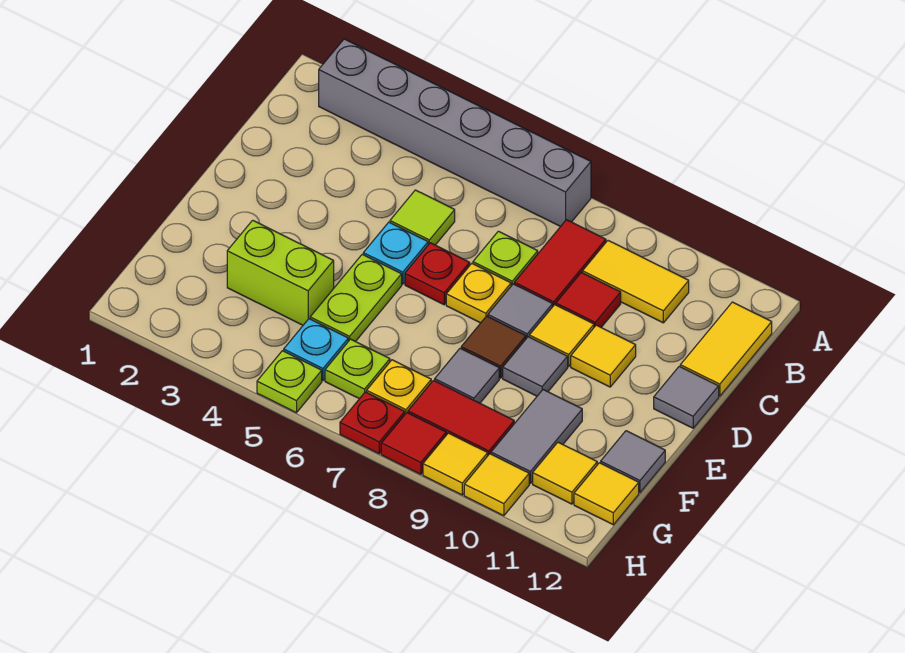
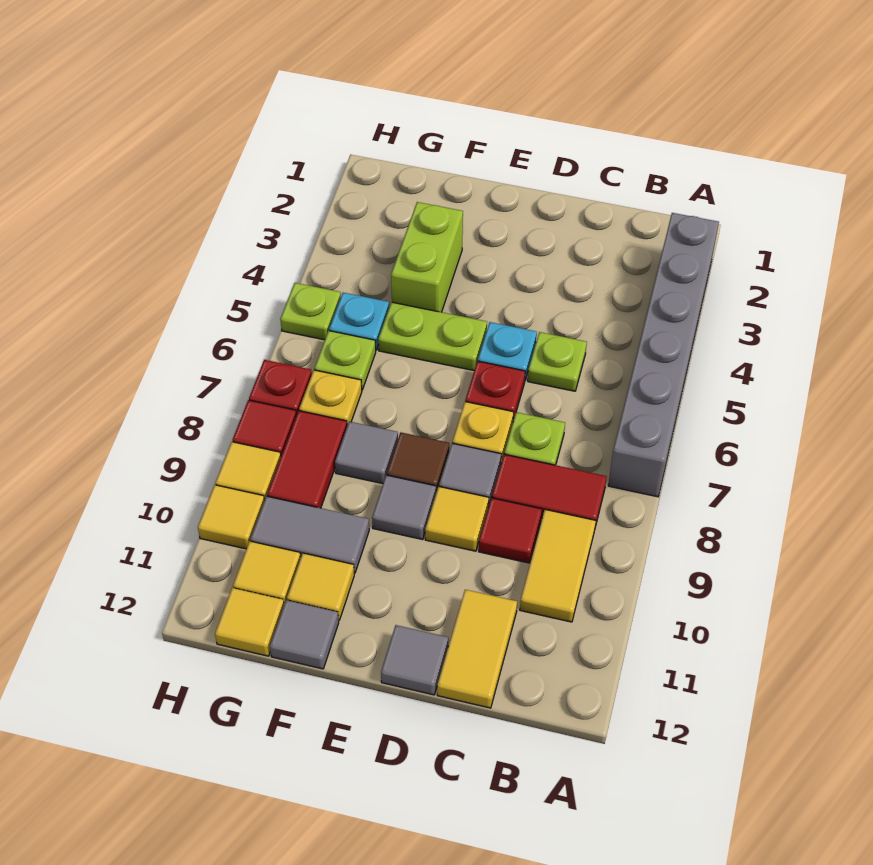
yellow 1x2 tile [680,302,772,396] -> yellow 1x2 tile turned to [437,590,517,708]
lime 1x1 tile [390,190,455,245] -> lime 1x1 plate [528,332,587,391]
yellow 1x1 tile [571,325,636,387] -> yellow 1x1 tile moved to [287,553,354,620]

